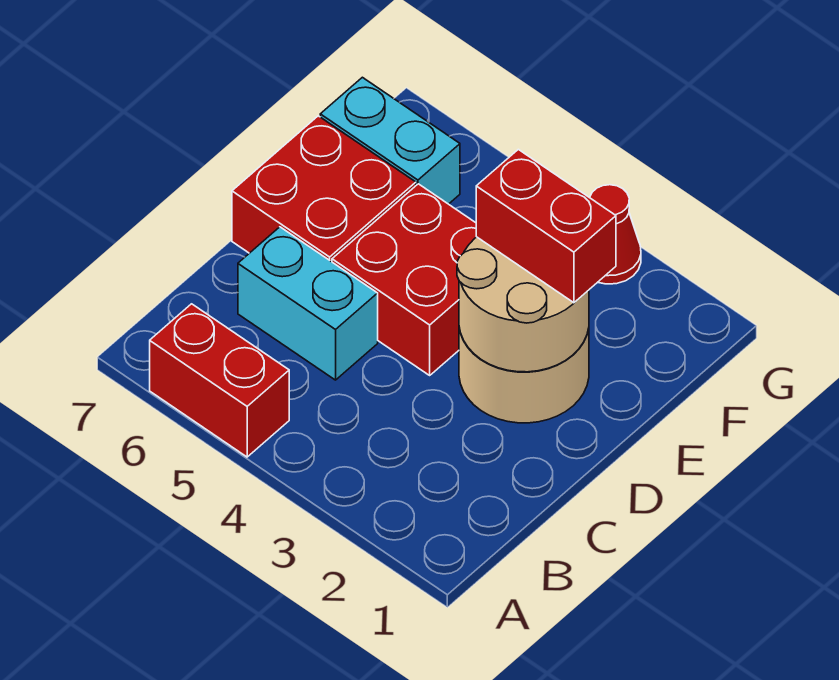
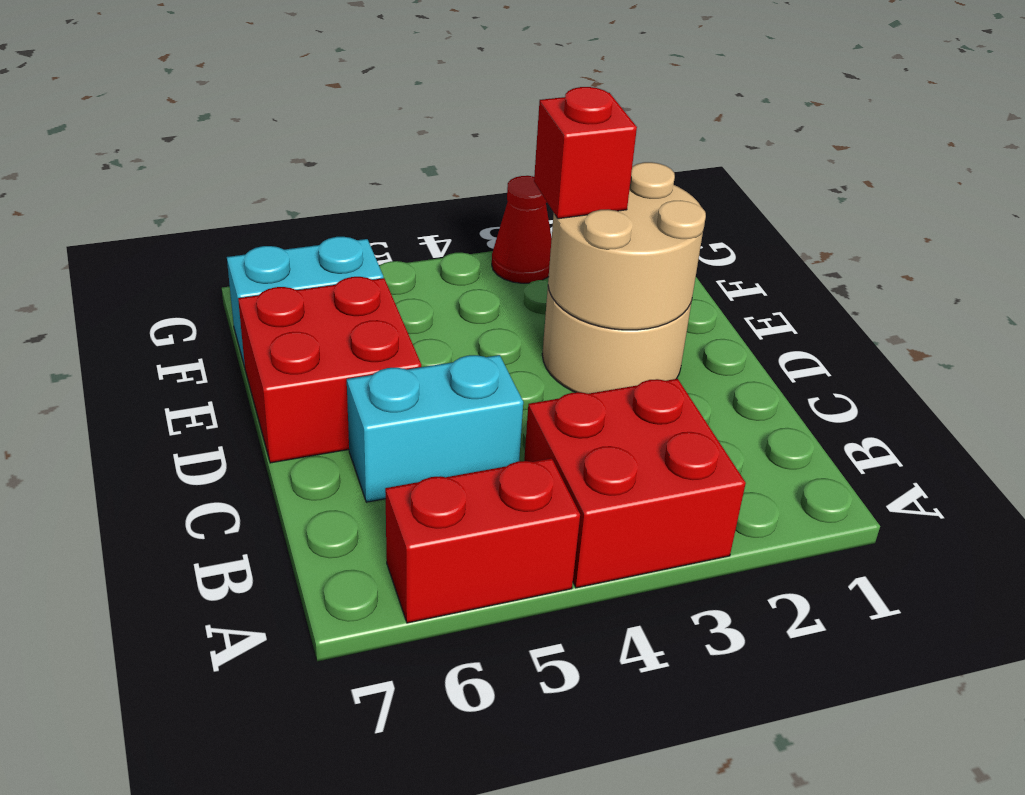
red 2x2 brick [332,184,476,375] -> red 2x2 brick moved to [524,379,746,588]
red 1x2 brick [476,149,616,303] -> red 1x1 brick [534,87,637,219]

